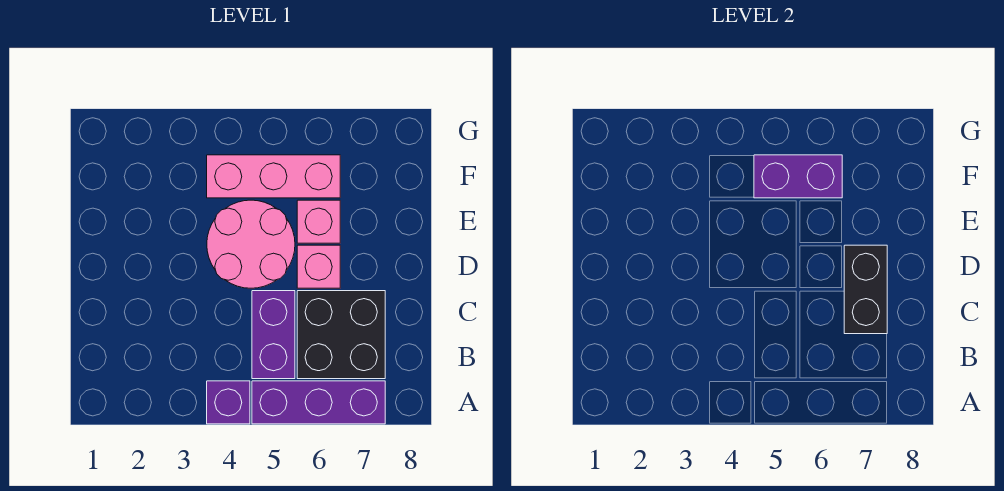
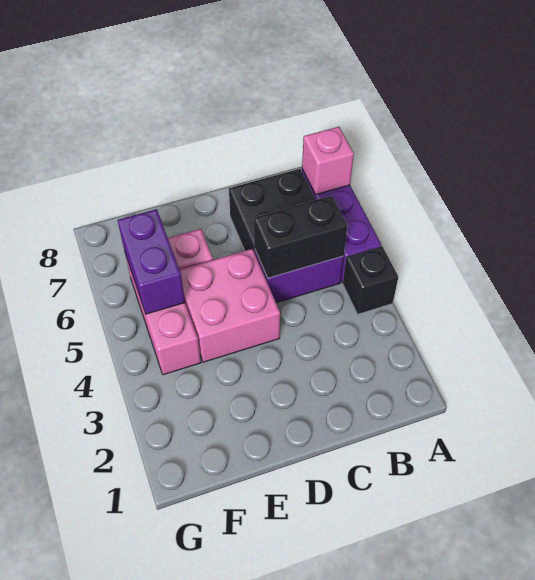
purple 1x1 brick [207,381,250,424] -> black 1x1 brick [343,247,398,314]
black 1x2 brick [844,245,887,334] -> black 1x2 brick moved to [254,196,347,278]
pink 2x2 round brick [207,200,295,288] -> pink 2x2 brick [180,249,280,362]
pink 1x1 brick [297,245,340,288] -> pink 1x1 brick moved to [302,127,354,195]

